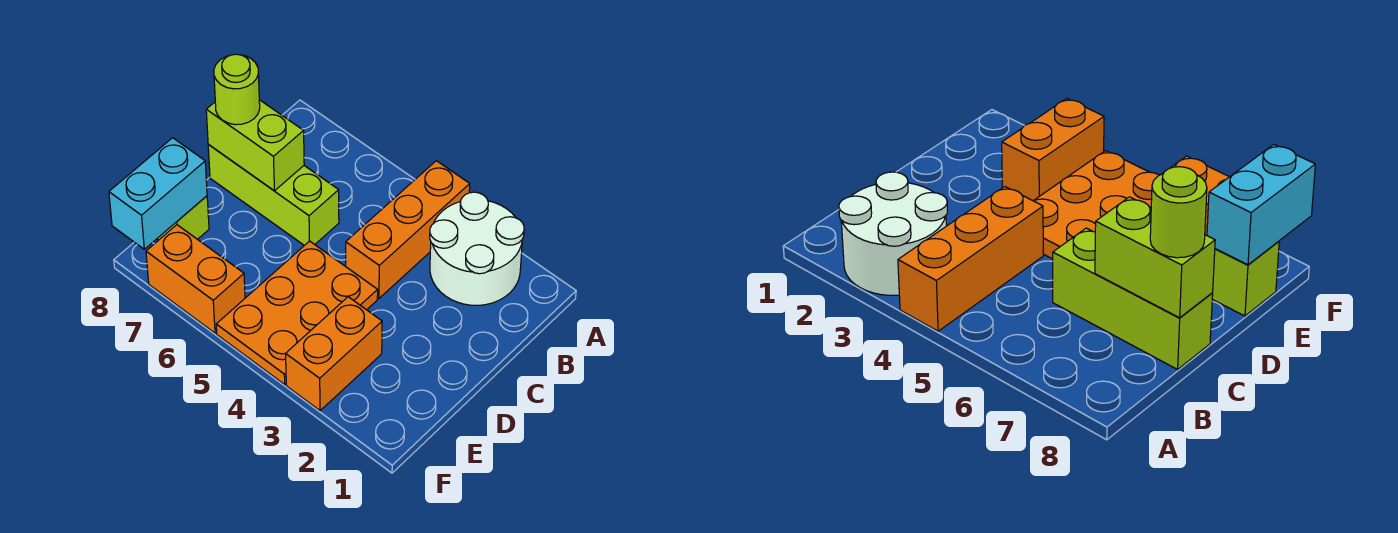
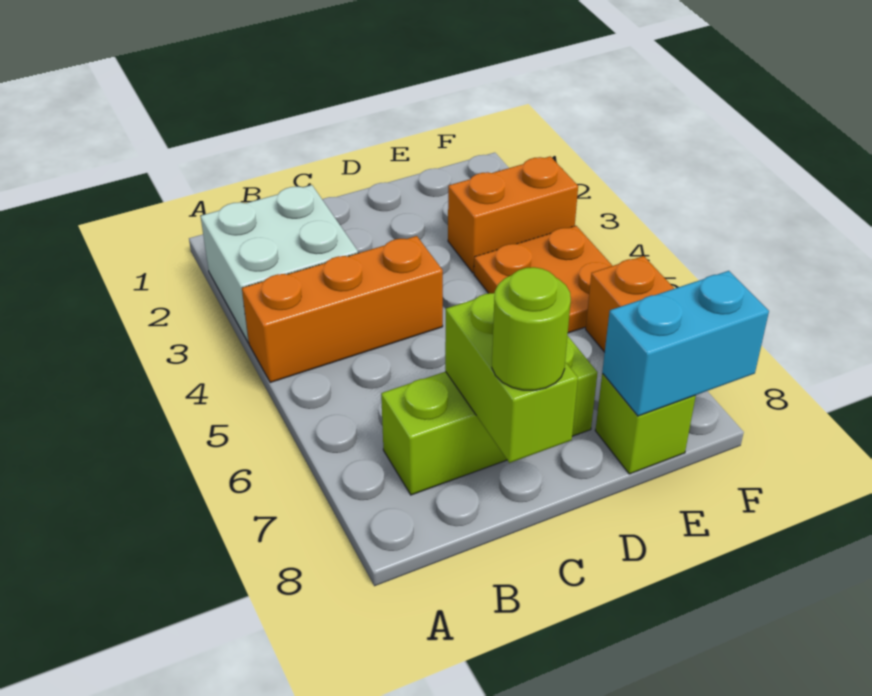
white 2x2 round brick [430,192,524,305] -> white 2x2 brick [201,185,358,343]
lime 1x3 brick [208,145,339,246] -> lime 1x3 brick turned to [381,336,597,495]
orange 2x3 plate [216,241,378,384] -> orange 2x2 plate [474,226,612,333]

